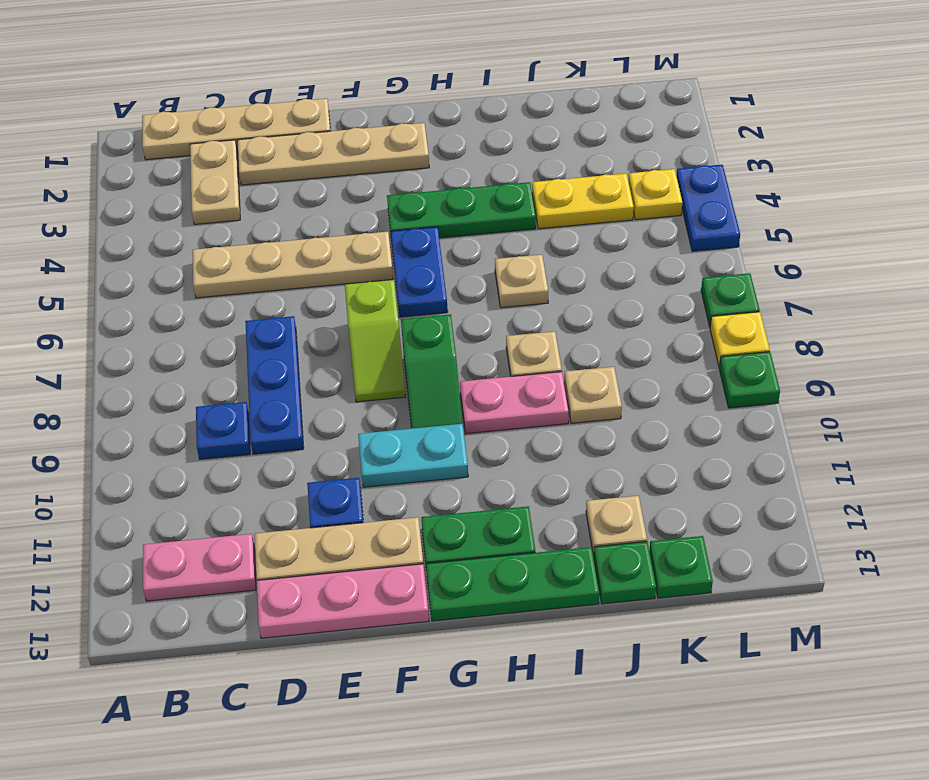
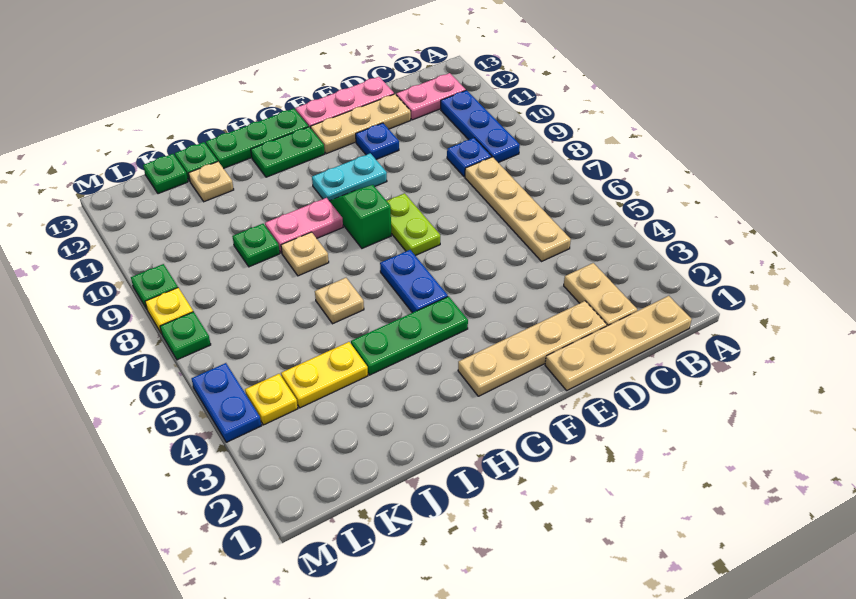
tan 1x4 plate [192,232,393,298] -> tan 1x4 plate turned to [465,157,571,261]
blue 1x3 plate [245,316,304,454] -> blue 1x3 plate moved to [441,90,520,163]
lime 1x2 slope [345,280,406,402] -> lime 1x2 plate [387,193,440,256]
tan 1x1 plate [564,367,622,423] -> green 1x1 plate [232,224,280,267]

